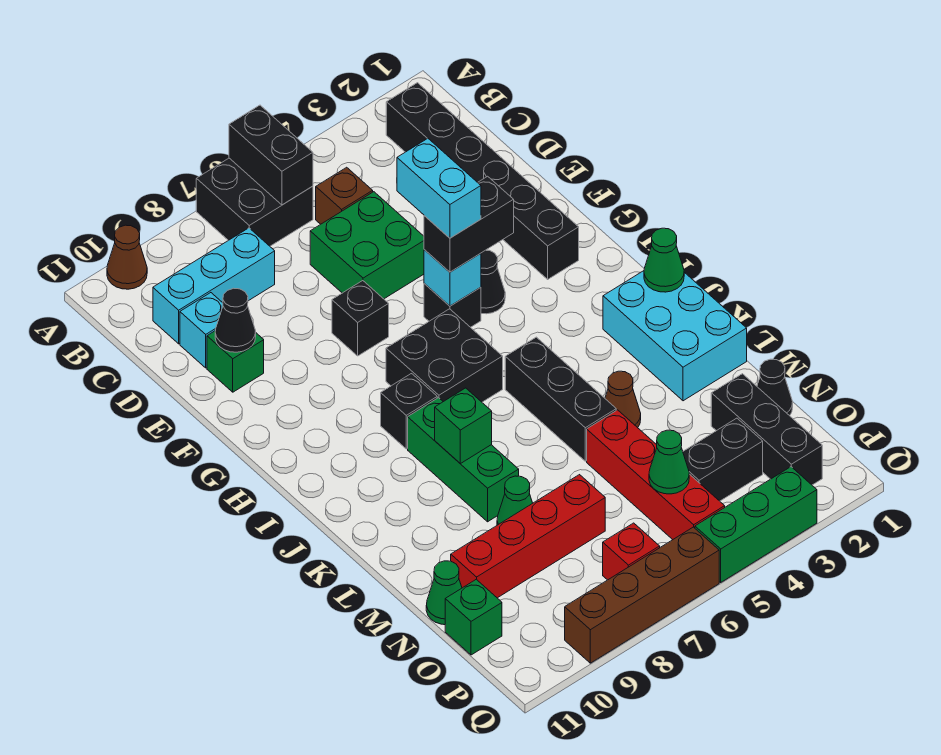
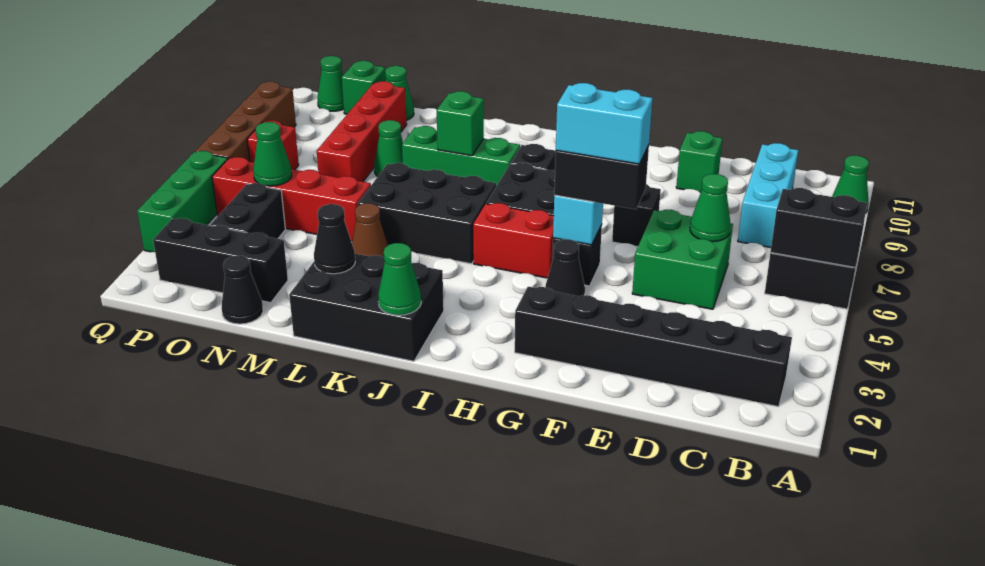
brown 1x1 cone [107,225,147,289] -> green 1x1 cone [832,155,869,212]
brown 1x1 brick [316,167,373,224] -> none
none -> green 1x1 cone [690,174,731,242]
cyan 1x1 brick [180,293,223,368] -> none
black 1x1 cone [215,288,256,352] -> black 1x1 cone moved to [314,204,355,274]
black 1x2 brick [424,176,514,272] -> black 1x2 brick turned to [554,145,649,209]
none -> red 1x2 brick [473,203,554,278]
cyan 2x3 brick [603,271,747,401] -> black 2x3 brick [289,254,444,361]
black 1x3 brick [505,337,616,461] -> black 2x3 brick [358,163,496,264]
none -> green 1x1 cone [317,56,344,111]

